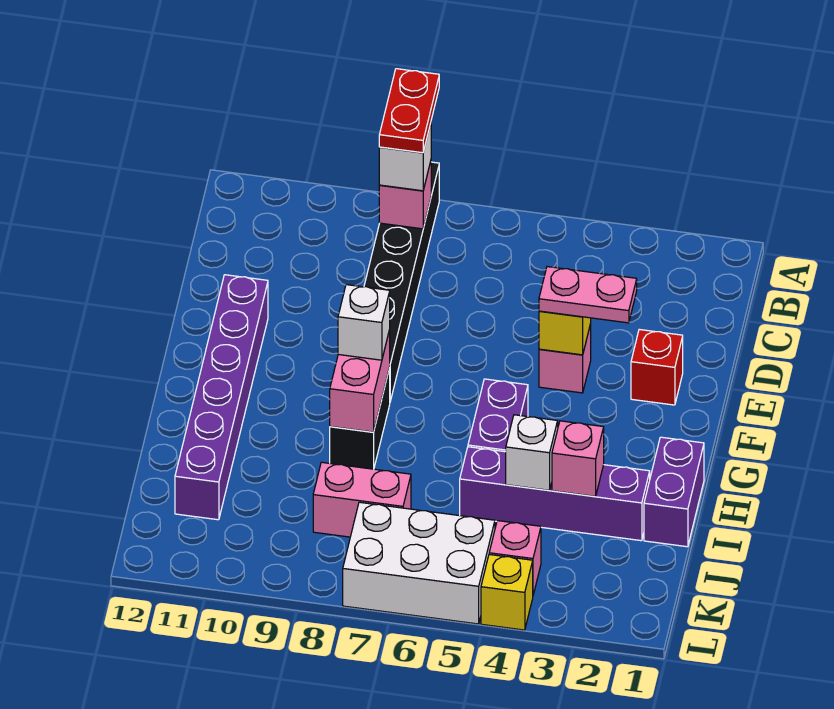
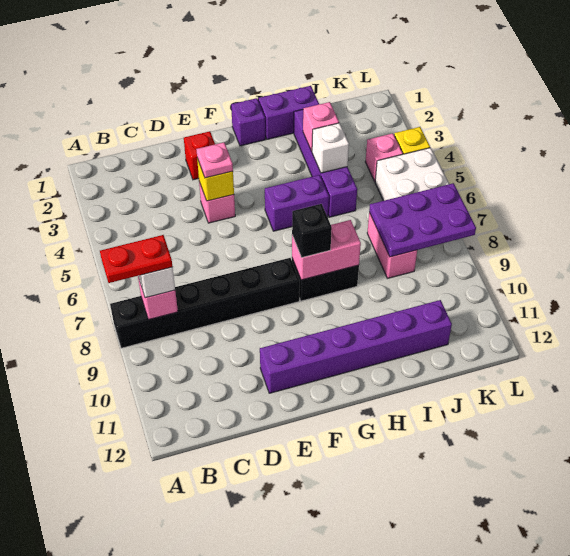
pink 1x2 plate [539,267,637,323] -> pink 1x1 plate [196,142,233,178]
none -> purple 1x1 brick [231,98,265,146]
white 1x1 brick [338,285,390,360] -> black 1x1 brick [292,204,332,258]
none -> purple 2x3 plate [369,183,476,257]

